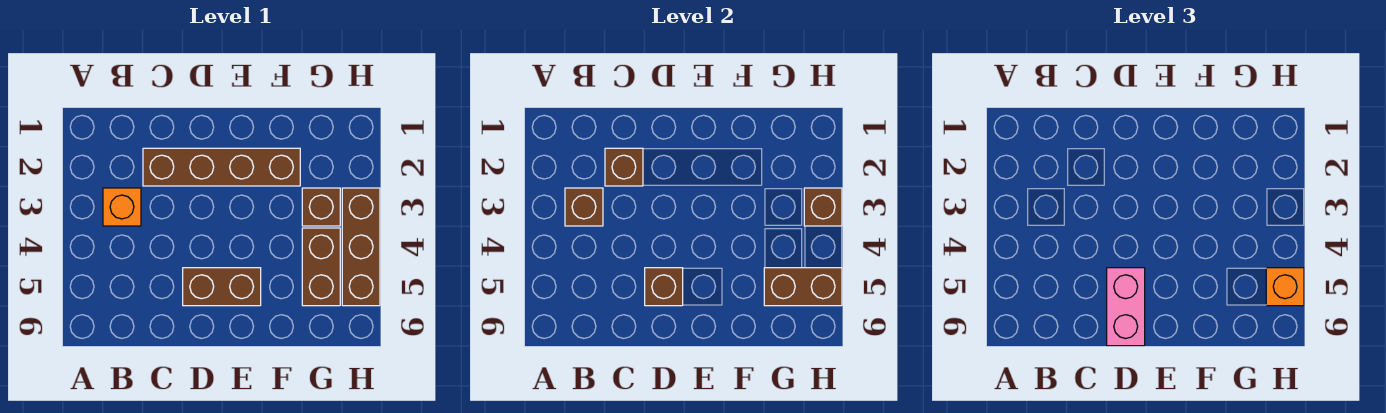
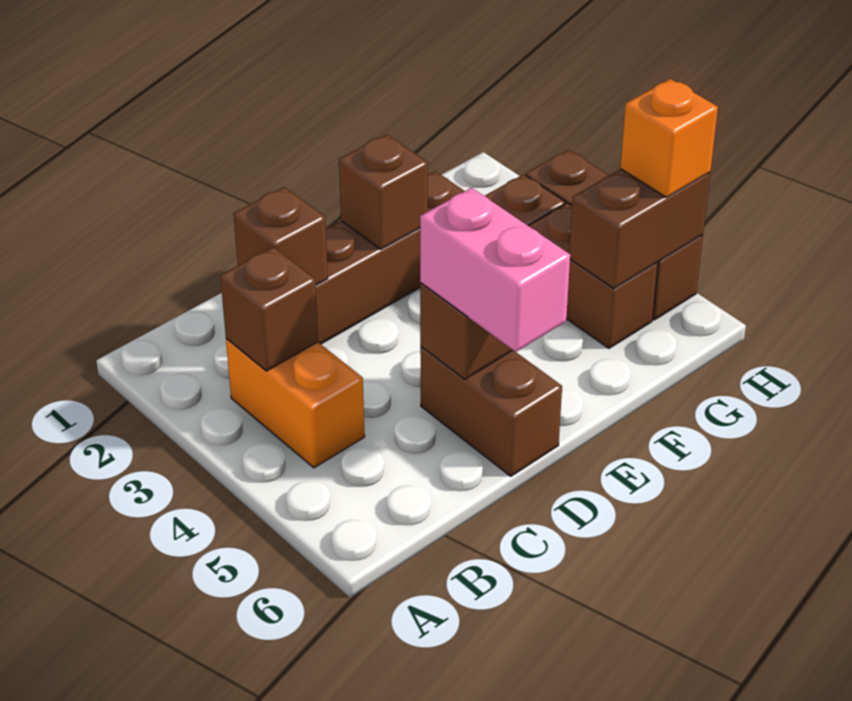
orange 1x1 brick [103,188,141,226] -> orange 1x2 brick [226,339,365,468]
brown 1x2 brick [183,268,261,306] -> brown 1x2 brick turned to [420,347,562,476]
brown 1x1 brick [804,188,842,226] -> brown 1x1 brick moved to [339,134,428,249]

